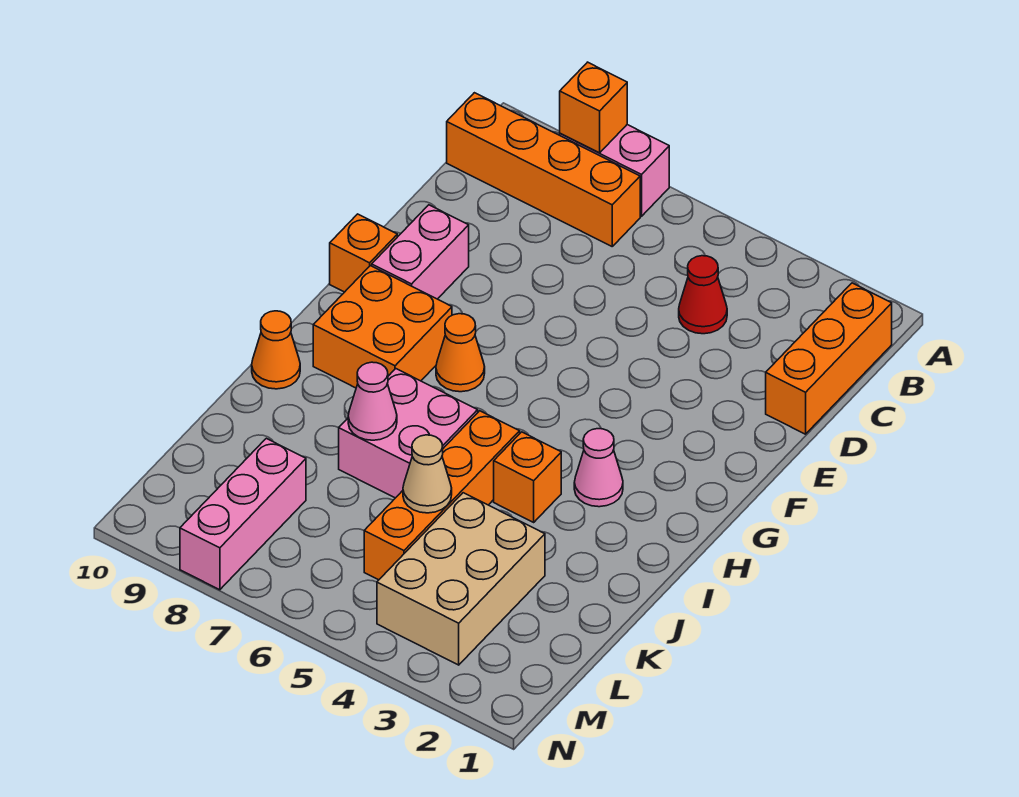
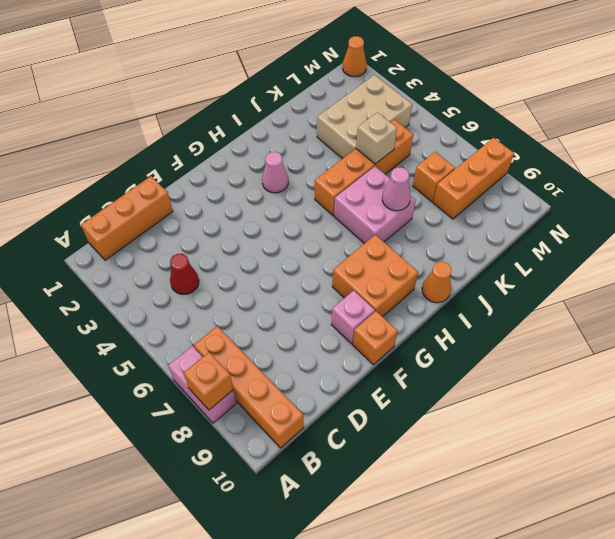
pink 1x2 brick [372,205,469,299] -> pink 1x1 brick [331,290,375,344]
orange 1x1 cone [436,314,485,392] -> orange 1x1 cone moved to [343,36,367,77]
orange 1x1 brick [494,432,561,522] -> orange 1x1 brick moved to [413,152,455,202]
tan 1x1 cone [403,435,452,513] -> tan 1x1 brick [356,112,397,164]
pink 1x3 brick [180,438,306,590] -> orange 1x3 brick [433,138,514,219]

